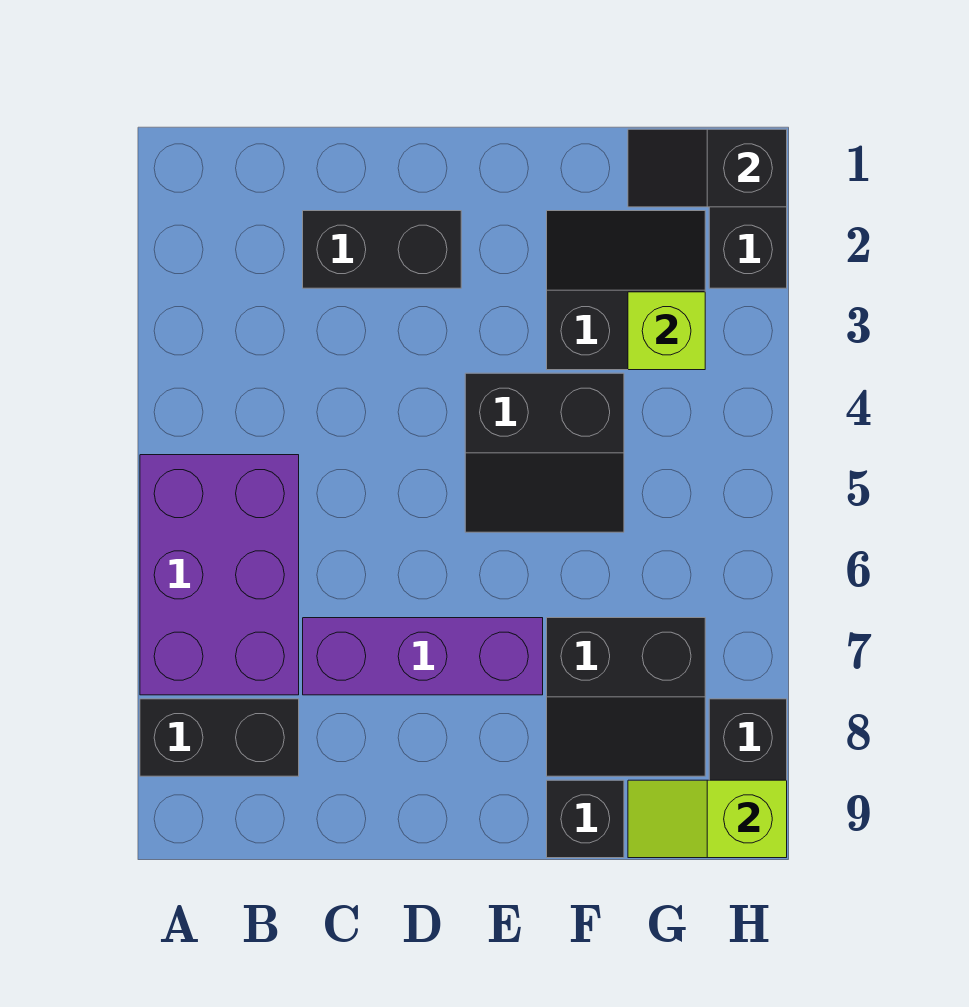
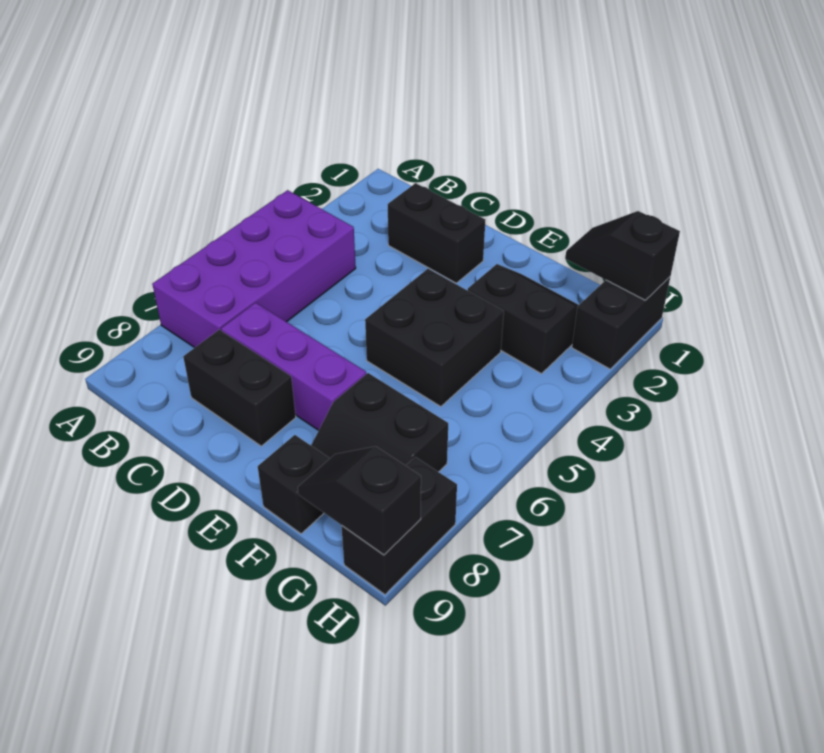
purple 2x3 brick [140,455,299,695] -> purple 2x4 brick [152,190,356,348]
black 1x2 brick [140,699,299,776] -> black 1x2 brick moved to [183,330,296,446]
black 2x2 slope [465,373,624,532] -> black 2x2 brick [365,269,504,407]
lime 1x1 brick [628,292,705,370] -> none
lime 1x2 slope [628,780,787,858] -> black 1x2 slope [298,446,421,555]

